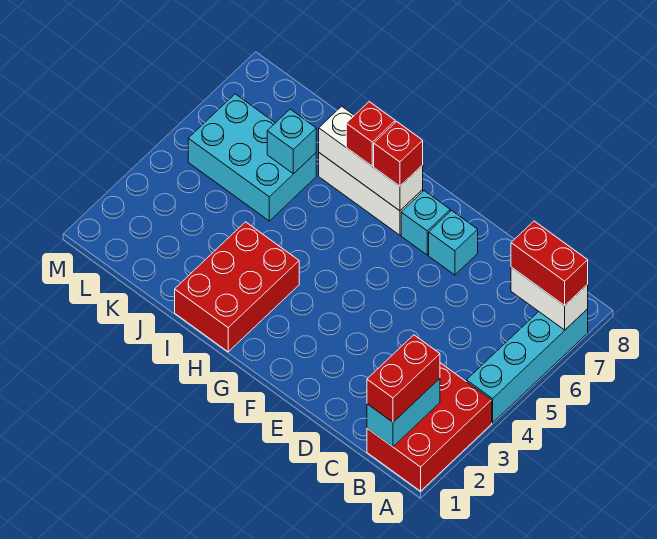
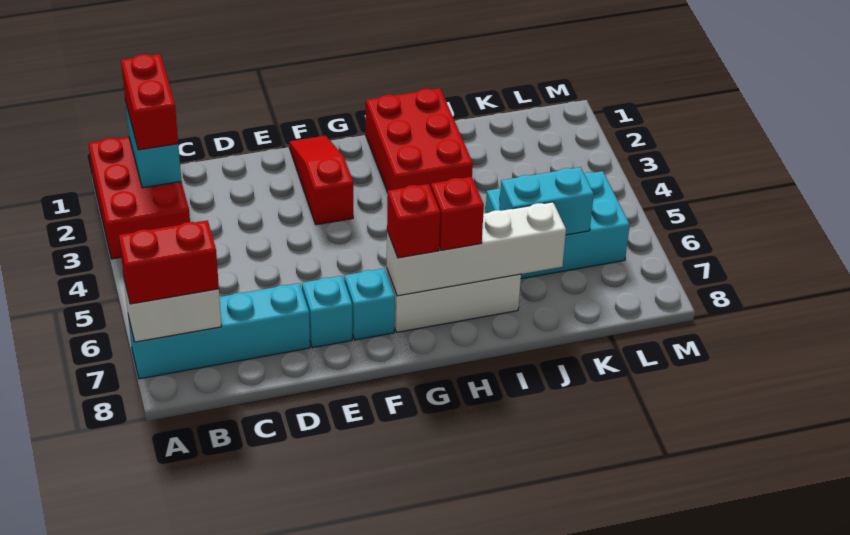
cyan 1x4 brick [467,309,588,423] -> cyan 1x4 brick turned to [128,283,310,379]
none -> red 1x3 slope [289,136,353,225]
white 1x3 brick [319,106,423,211] -> white 1x4 brick [387,202,566,296]
cyan 1x1 brick [267,109,316,174] -> cyan 1x2 brick [499,167,594,235]

